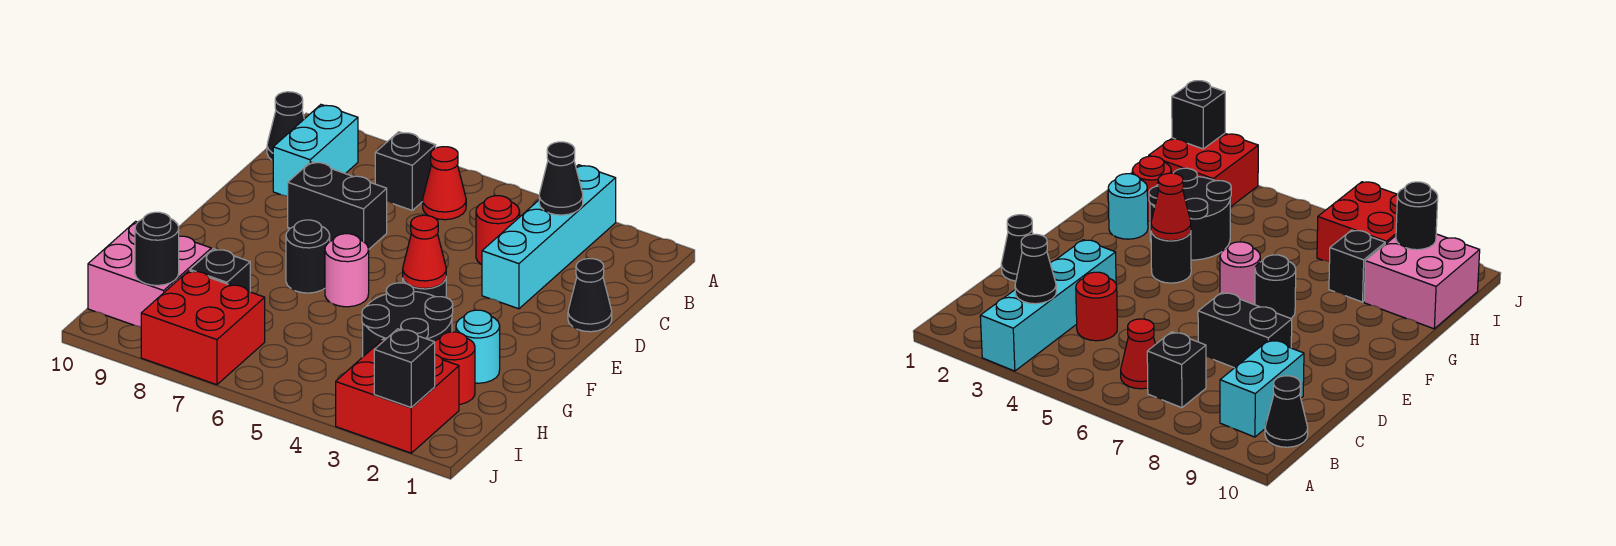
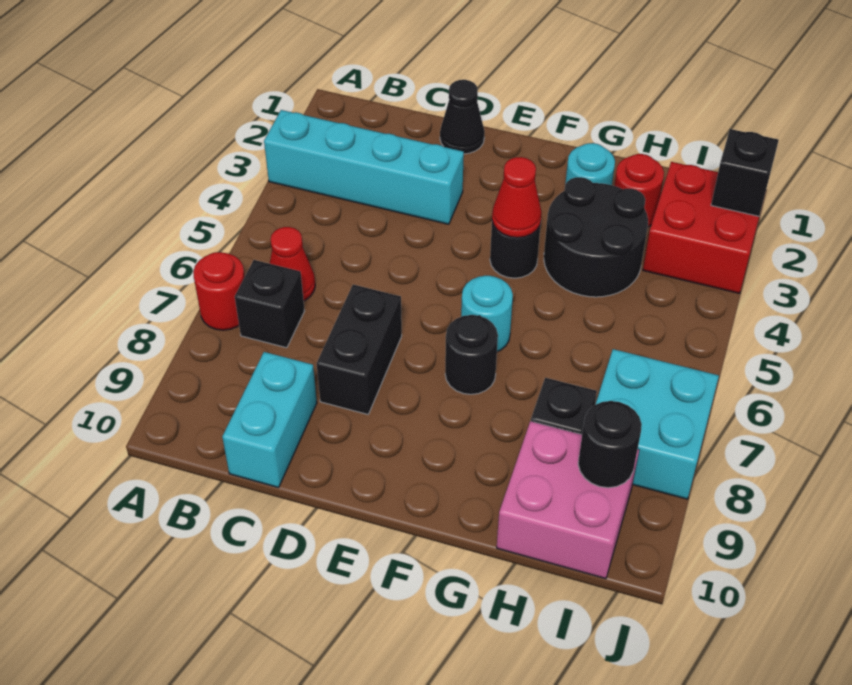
black 1x1 cone [539,142,583,215] -> none
cyan 1x2 brick [273,105,358,196] -> cyan 1x2 brick turned to [222,352,317,488]
black 1x1 cone [267,92,304,161] -> none
red 1x1 round brick [476,196,520,265] -> red 1x1 round brick moved to [193,252,245,330]
pink 1x1 round brick [325,234,369,307] -> cyan 1x1 round brick [461,276,513,352]
red 2x2 brick [141,271,265,385] -> cyan 2x2 brick [596,349,719,499]

